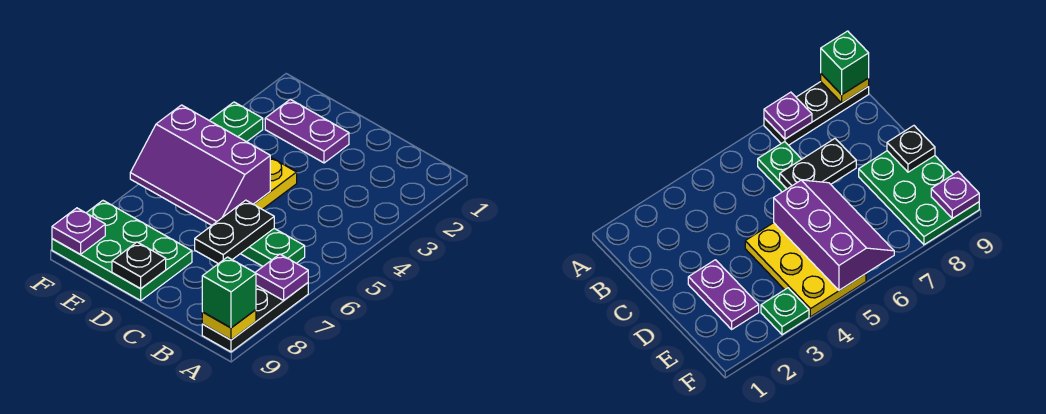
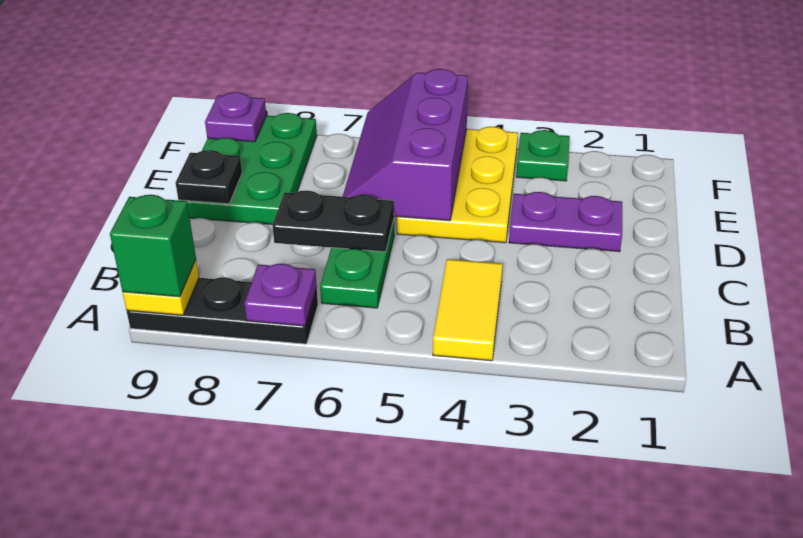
none -> yellow 1x2 tile [433,259,503,361]
purple 1x2 plate [265,99,349,163] -> purple 1x2 plate turned to [509,192,622,252]

